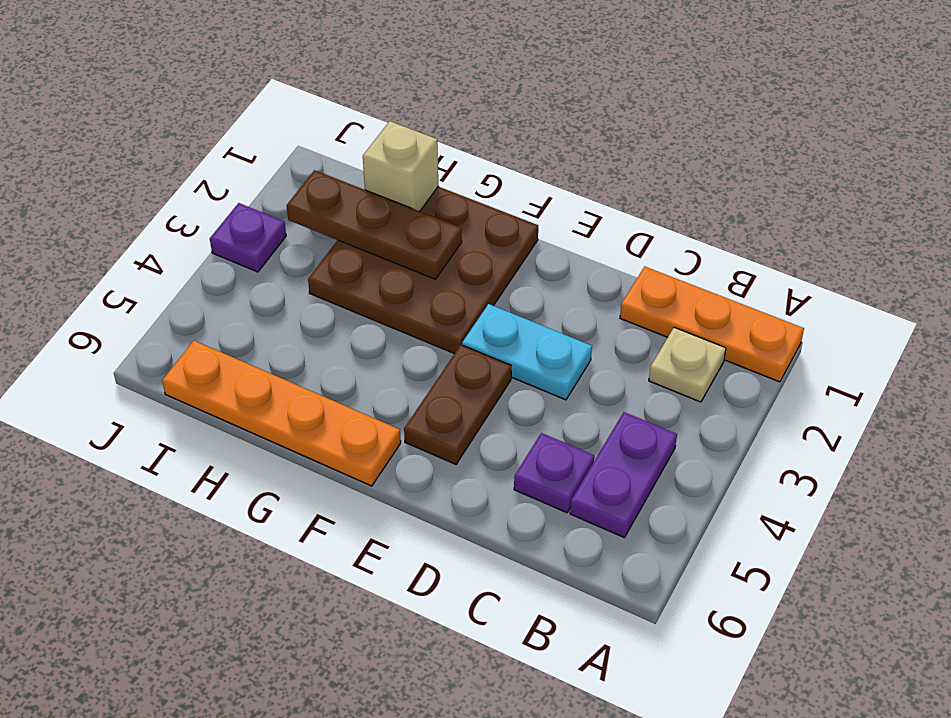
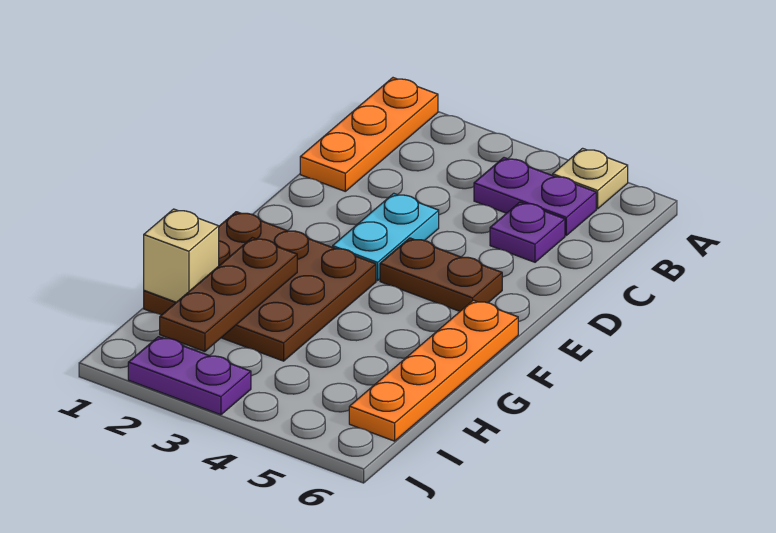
tan 1x1 plate [649,327,726,402] -> tan 1x1 plate moved to [553,148,628,209]
purple 1x1 plate [210,203,286,272] -> purple 1x2 plate [128,337,251,415]

